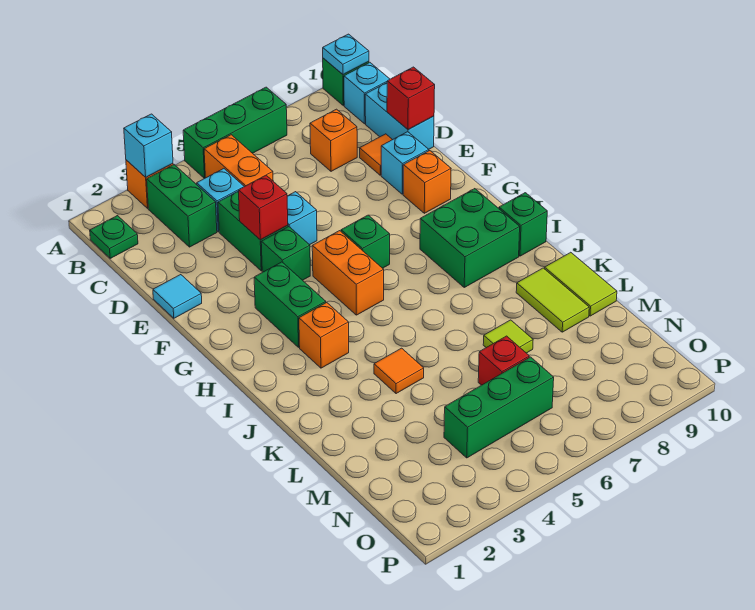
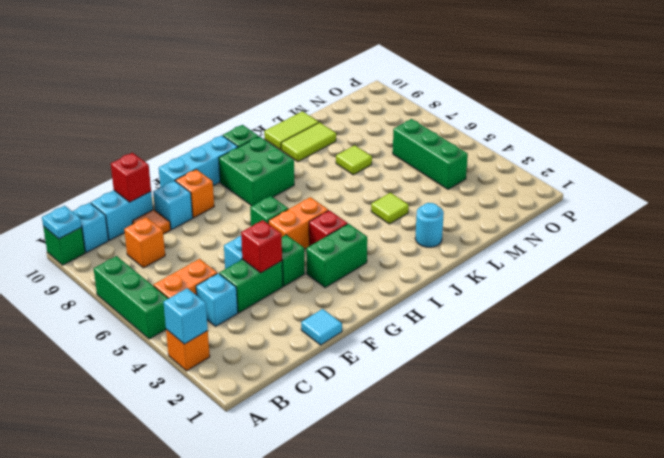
green 1x1 plate [90,216,138,258] -> none
green 1x2 brick [147,165,217,247] -> none
none -> cyan 1x3 brick [159,135,238,187]
orange 1x1 brick [299,303,349,368] -> none
none -> cyan 1x1 round brick [415,203,444,247]
orange 1x1 tile [374,348,424,394] -> lime 1x1 tile [371,193,409,224]
red 1x1 brick [478,336,529,385] -> red 1x1 brick moved to [309,210,348,246]

